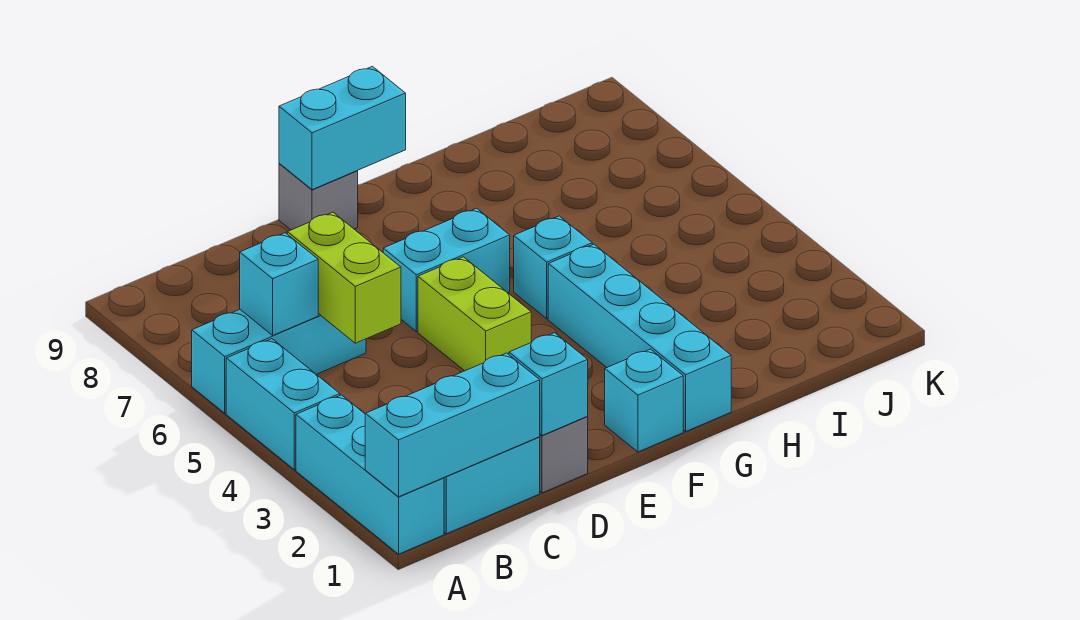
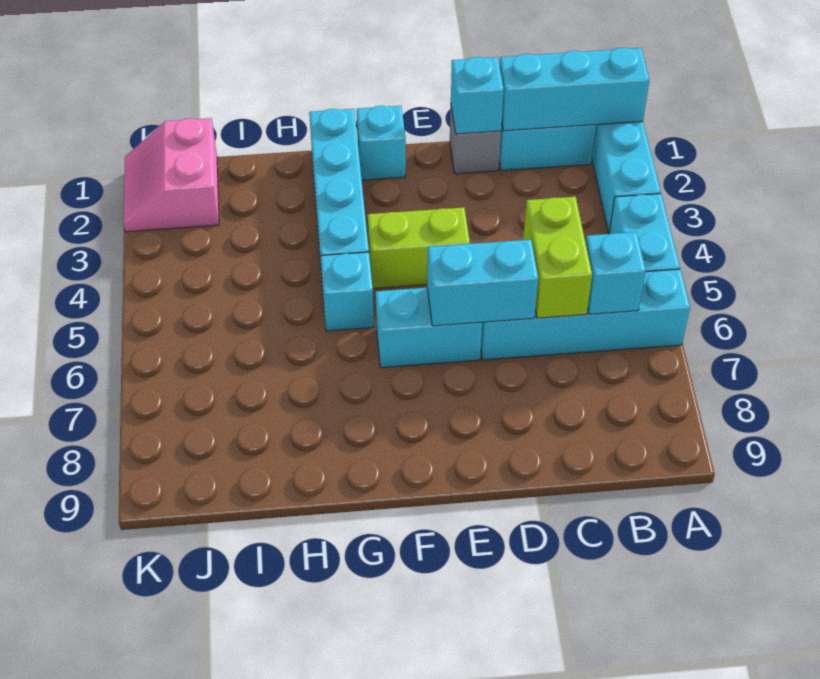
cyan 1x3 brick [192,309,366,413] -> cyan 1x4 brick [481,269,690,360]
lime 1x2 brick [418,257,531,371] -> lime 1x2 brick turned to [368,207,470,288]
grey 1x1 brick [279,164,358,230] -> none
cyan 1x2 brick [279,66,406,190] -> cyan 1x2 brick moved to [427,240,538,326]
none -> pink 2x2 slope [124,118,219,232]

